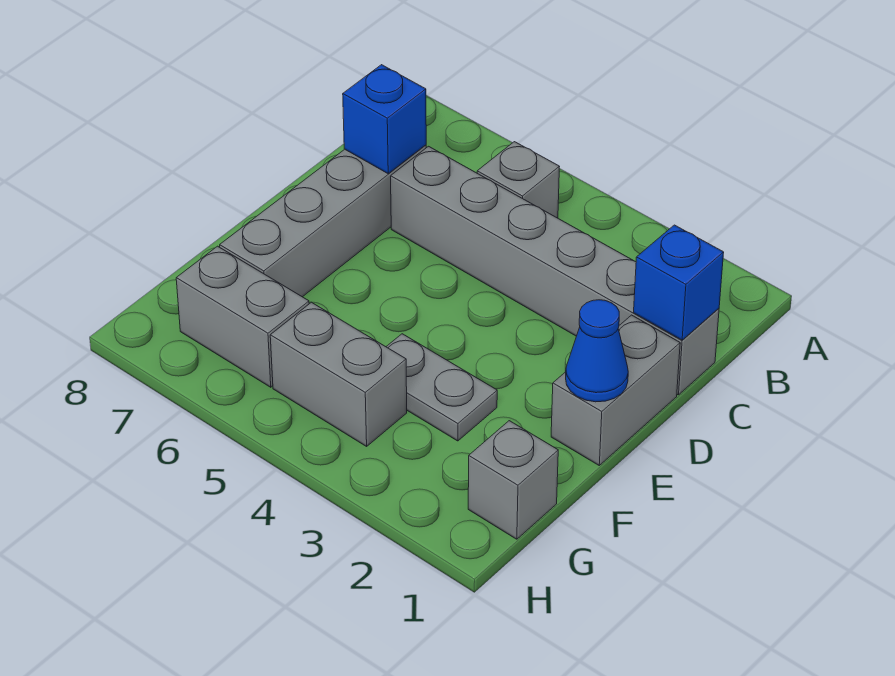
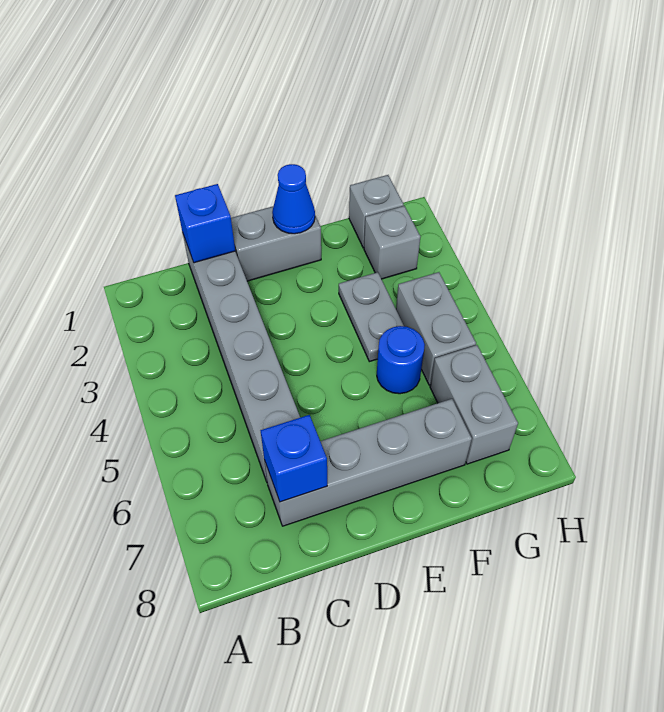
grey 1x1 brick [477,142,559,218] -> grey 1x1 brick moved to [364,206,420,279]
none -> blue 1x1 round brick [377,326,425,394]

